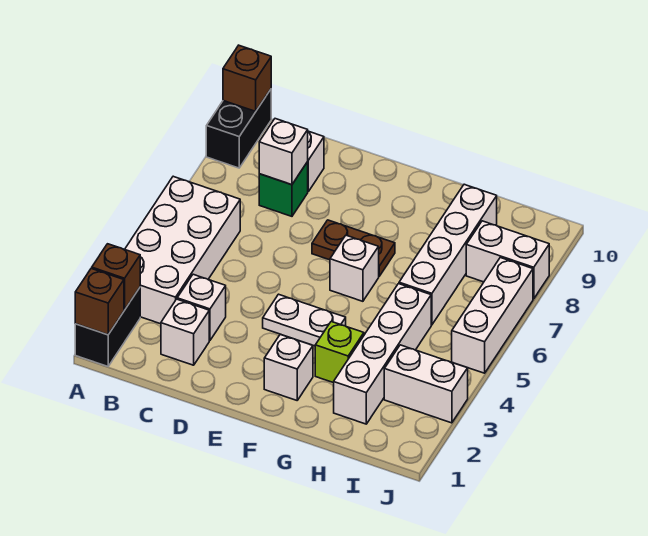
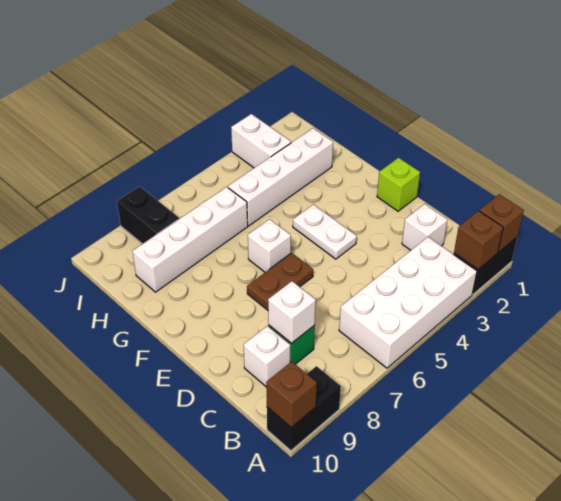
white 1x1 brick [177,274,226,340] -> none
brown 1x2 plate [312,220,395,276] -> brown 1x2 plate turned to [247,253,313,310]
white 1x1 brick [264,334,313,400] -> none
lime 1x1 brick [315,321,364,383] -> lime 1x1 brick moved to [377,158,420,211]
white 1x2 brick [466,221,549,299] -> black 1x2 brick [117,186,179,244]
white 1x3 brick [452,258,533,373] -> none

